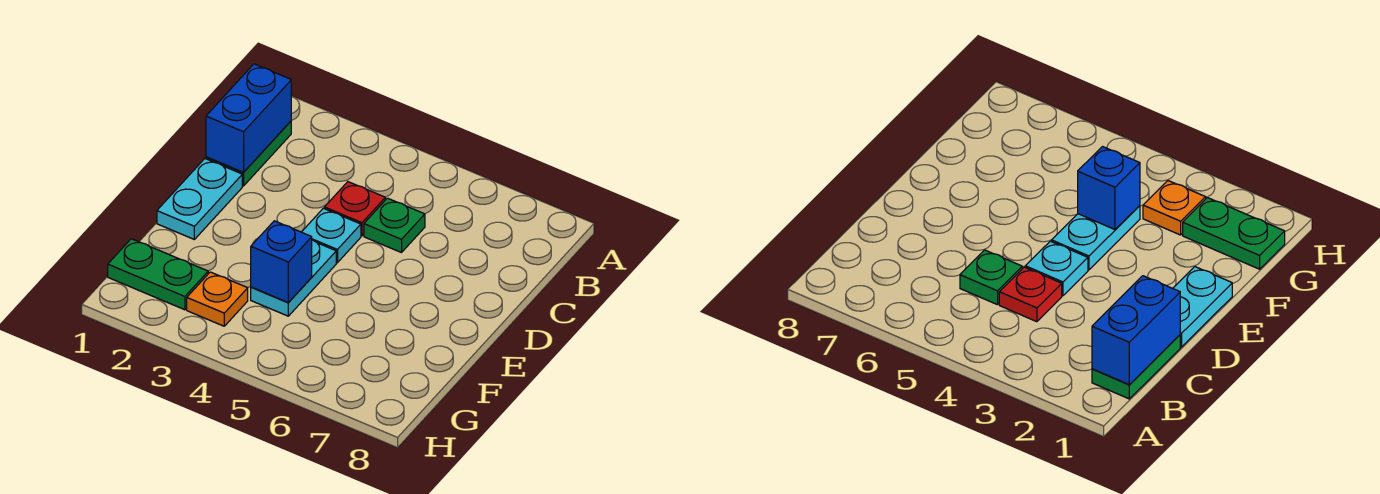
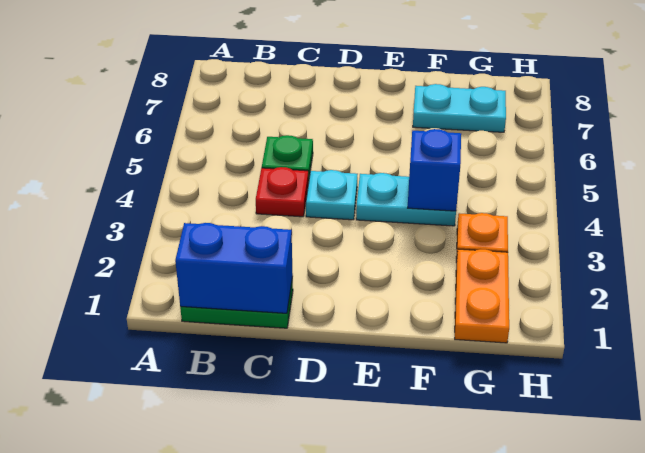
cyan 1x2 plate [157,159,242,239] -> cyan 1x2 plate moved to [413,84,506,132]
green 1x2 plate [108,239,208,310] -> orange 1x2 plate [455,249,509,343]

